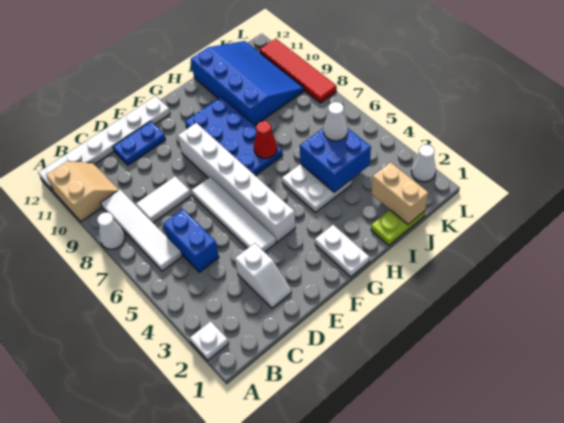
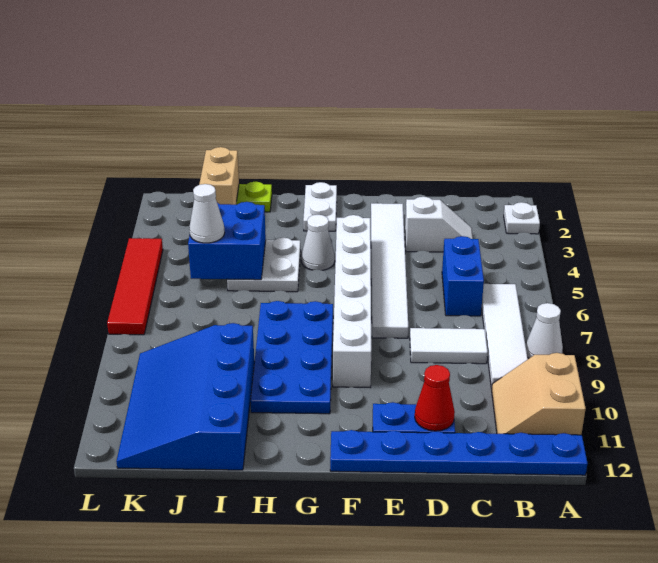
white 1x6 plate [38,96,170,191] -> blue 1x6 plate [330,430,587,475]
white 1x2 slope [235,243,292,308] -> white 1x2 slope turned to [405,197,473,252]
white 1x4 tile [192,177,276,252] -> white 1x6 tile [371,203,408,338]
red 1x1 cone [254,121,277,158] -> red 1x1 cone moved to [415,365,455,431]
white 1x1 cone [411,145,436,182] -> white 1x1 cone moved to [301,215,335,270]
red 1x4 tile [260,39,337,103] -> red 1x4 tile moved to [107,238,163,335]

